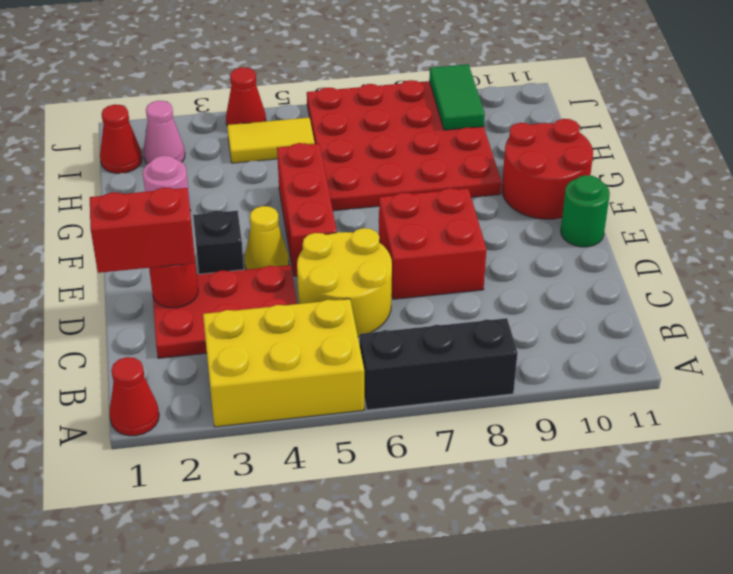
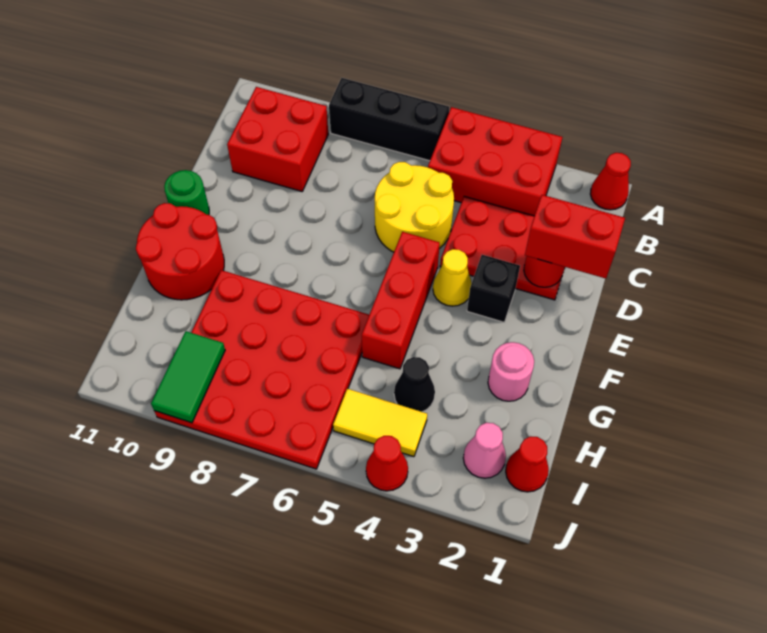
yellow 2x3 brick [203,299,364,427] -> red 2x3 brick [428,107,562,216]
red 2x2 brick [379,188,486,299] -> red 2x2 brick moved to [227,87,328,191]
none -> black 1x1 cone [394,357,435,412]

